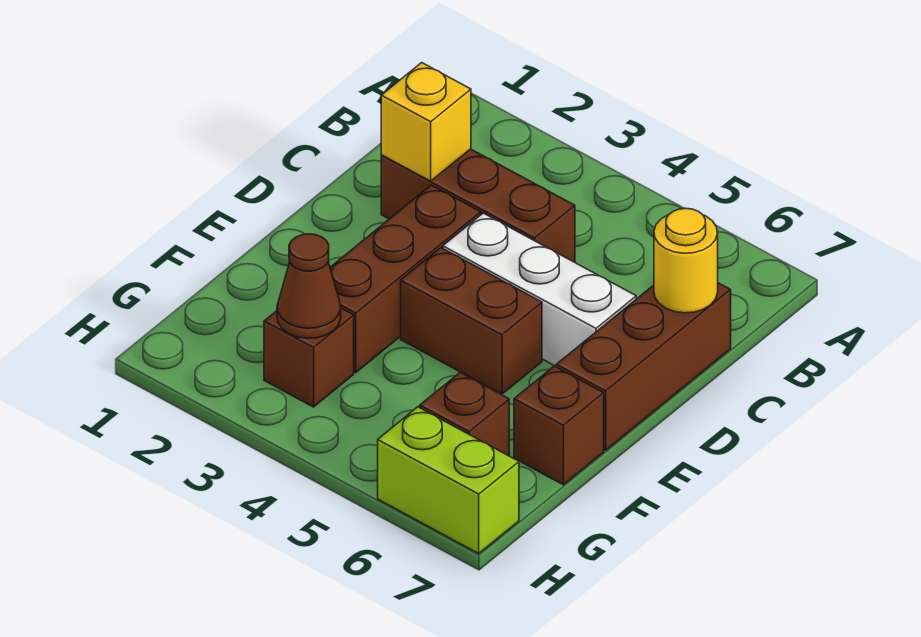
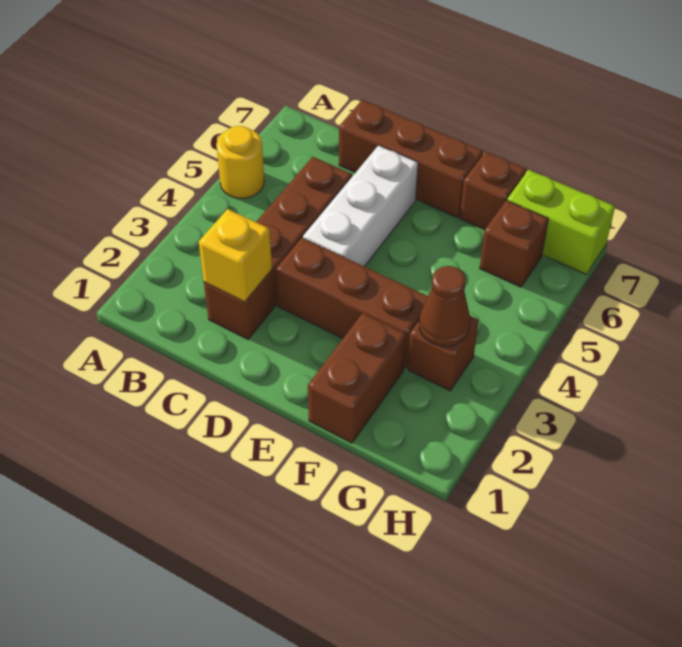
brown 1x3 brick [381,149,575,262] -> brown 1x4 brick [204,157,352,339]
yellow 1x1 round brick [654,208,718,313] -> yellow 1x1 round brick moved to [216,126,264,199]
brown 1x2 brick [401,248,542,394] -> brown 1x2 brick moved to [308,313,406,443]
lime 1x2 brick [378,407,519,553] -> lime 1x2 brick turned to [507,170,615,275]

